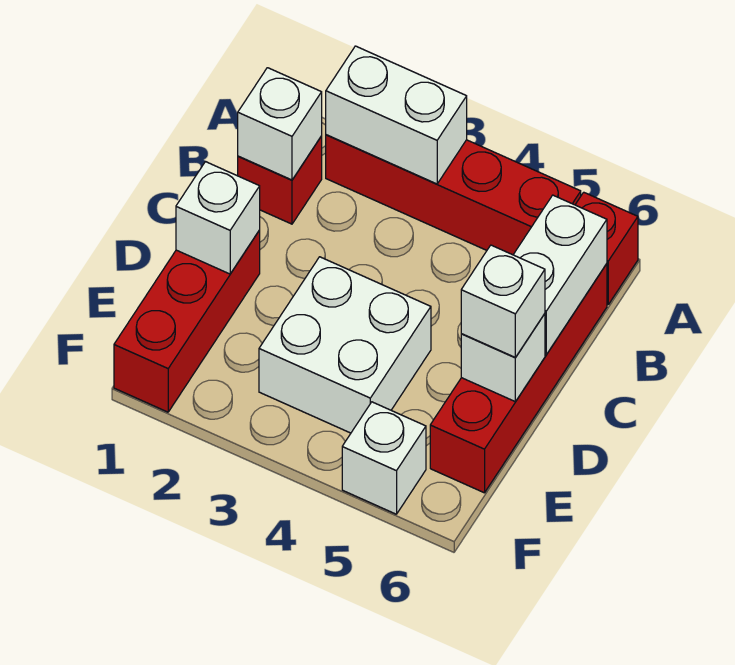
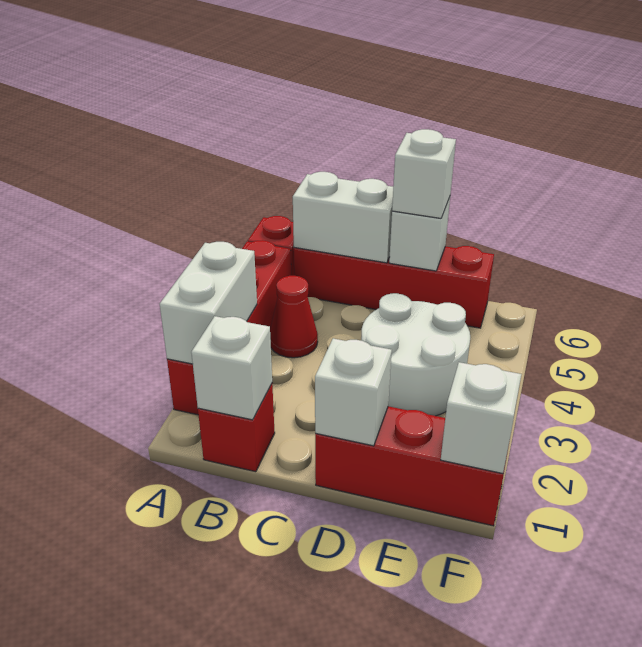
none -> red 1x1 cone [270,276,318,358]
white 2x2 brick [259,257,431,433] -> white 2x2 round brick [361,293,470,416]
white 1x1 brick [342,402,426,514] -> white 1x1 brick moved to [441,362,522,474]

